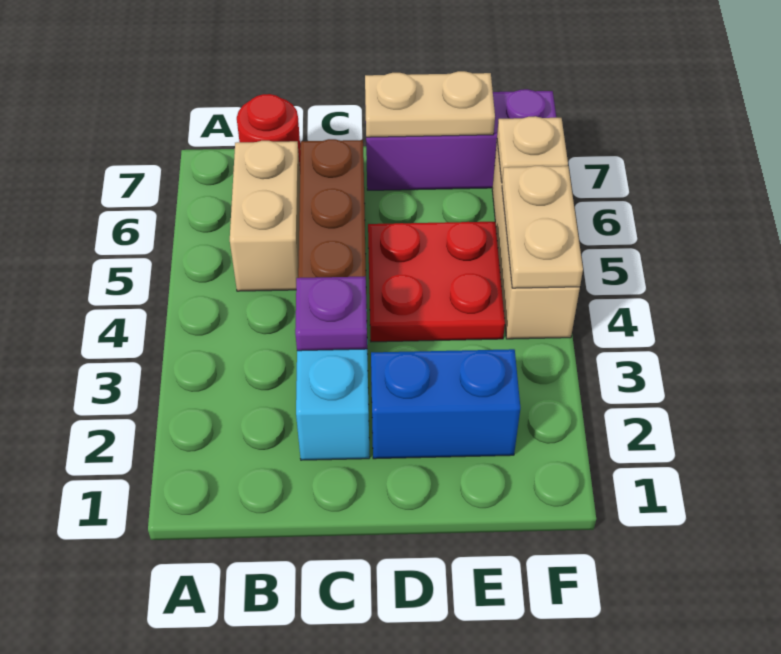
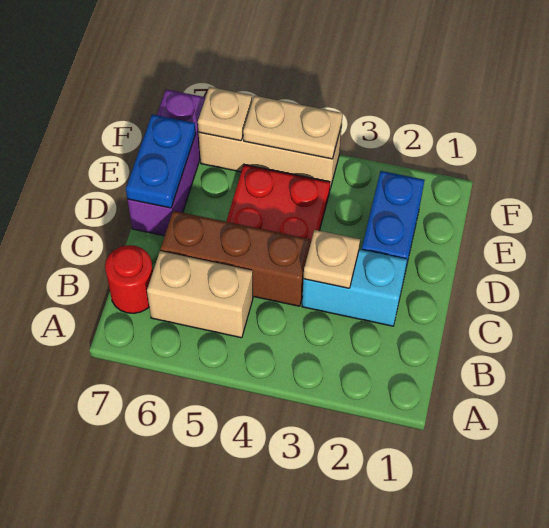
purple 1x1 plate [295,276,367,351] -> tan 1x1 plate [304,230,360,288]
tan 1x2 plate [365,71,495,137] -> blue 1x2 plate [126,114,196,208]

